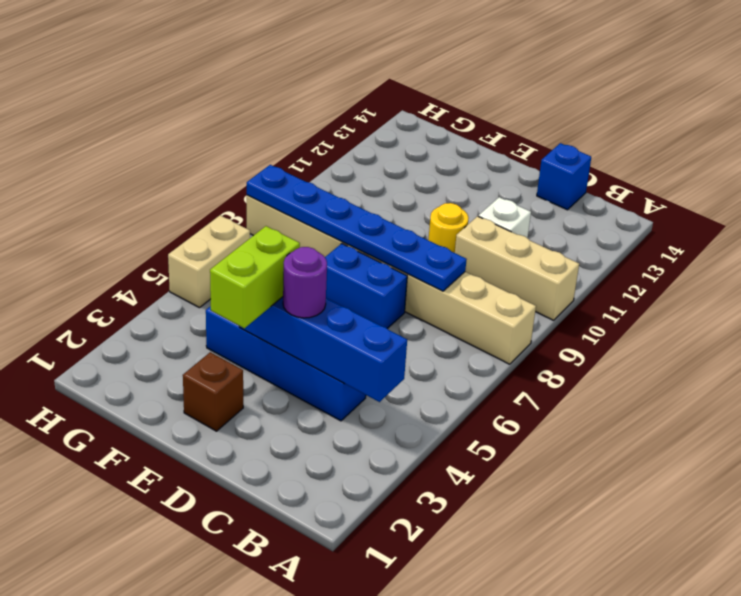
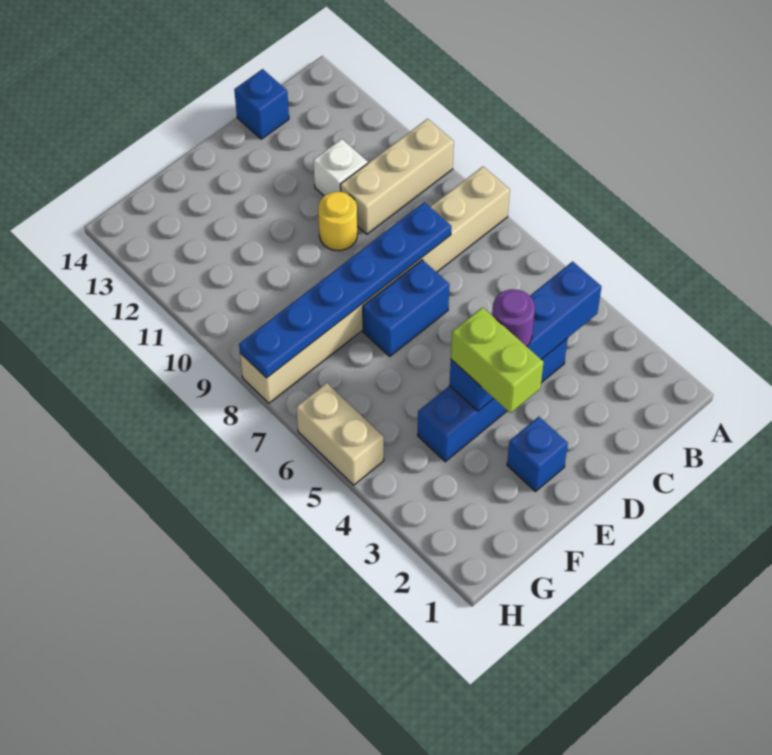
brown 1x1 brick [183,352,243,431] -> blue 1x1 brick [507,417,568,491]

